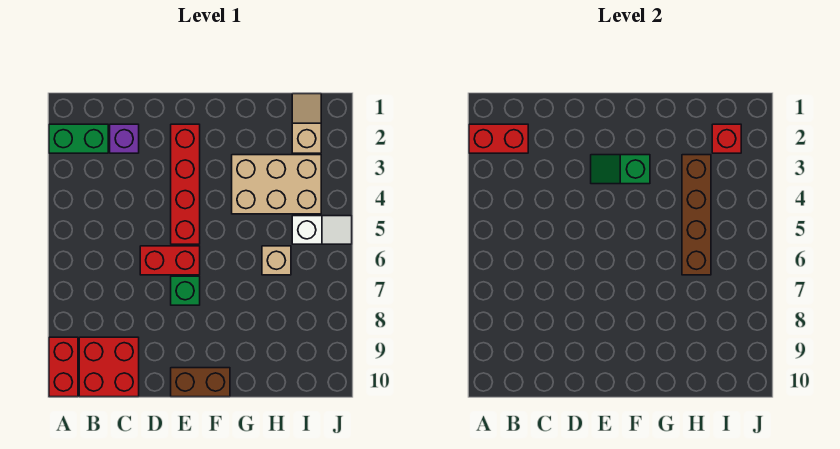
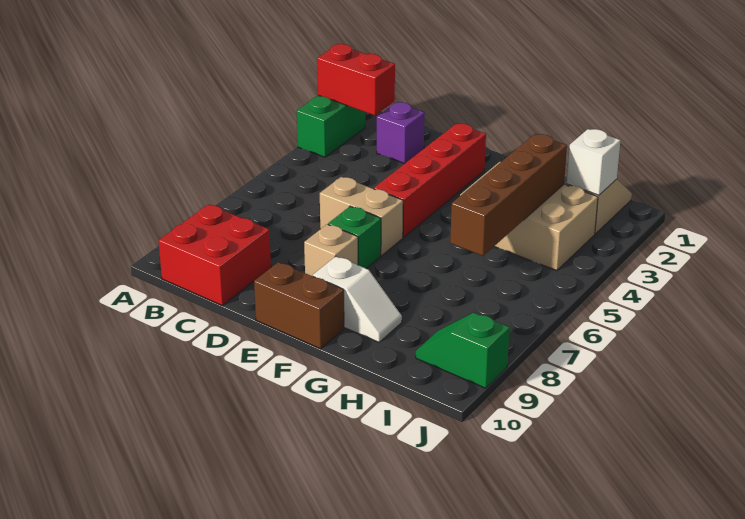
green 1x2 brick [49,124,108,153] -> green 1x2 brick turned to [297,95,365,157]
red 1x2 brick [49,337,78,397] -> none
red 1x2 brick [140,246,200,275] -> tan 1x2 brick [320,177,403,256]
green 1x2 slope [591,155,650,184] -> green 1x2 slope moved to [416,313,510,388]
tan 1x1 brick [262,246,291,275] -> tan 1x1 brick moved to [304,224,358,276]
red 1x1 brick [712,124,741,153] -> white 1x1 brick [567,129,620,195]
white 1x2 slope [292,216,352,244] -> white 1x2 slope moved to [313,256,402,342]

